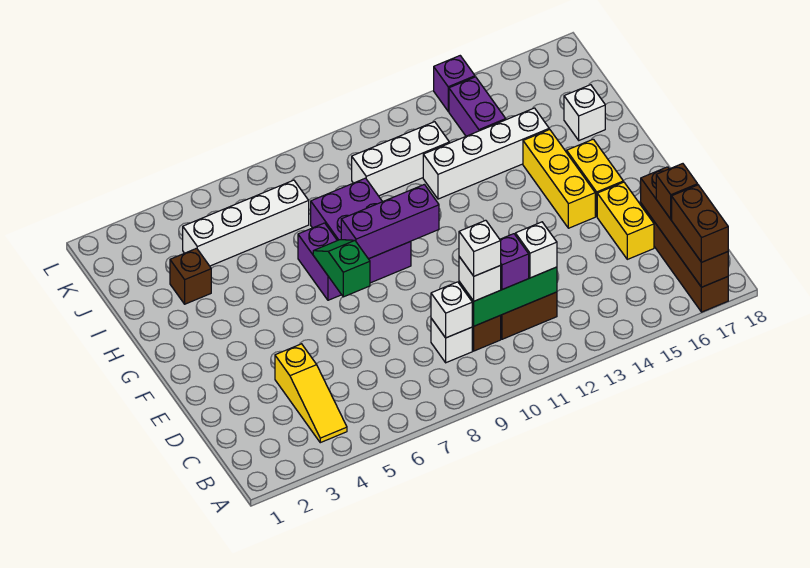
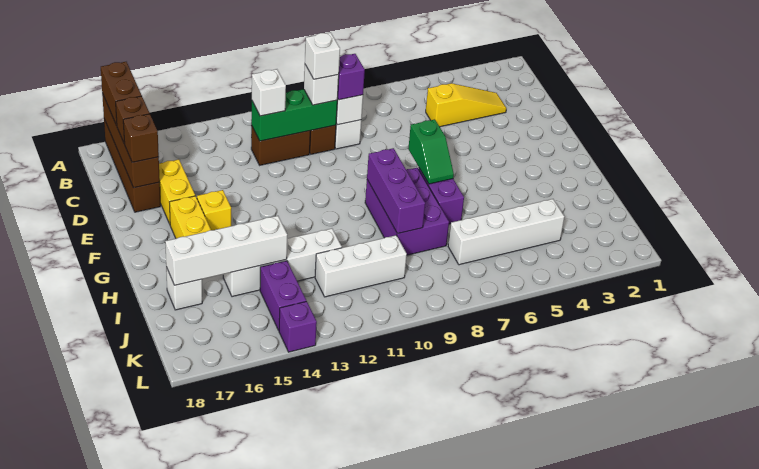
yellow 1x3 slope [275,344,347,443] -> yellow 1x3 slope turned to [426,83,506,127]
purple 1x1 brick [500,234,529,290] -> purple 1x1 brick moved to [338,54,365,100]
yellow 1x3 brick [523,129,595,228] -> yellow 1x1 brick [197,190,231,230]
purple 1x3 brick [341,184,439,259] -> purple 1x3 brick turned to [367,148,425,234]
brown 1x1 brick [170,248,211,304] -> brown 1x1 brick moved to [123,114,159,162]
none -> white 1x4 brick [165,216,287,285]

